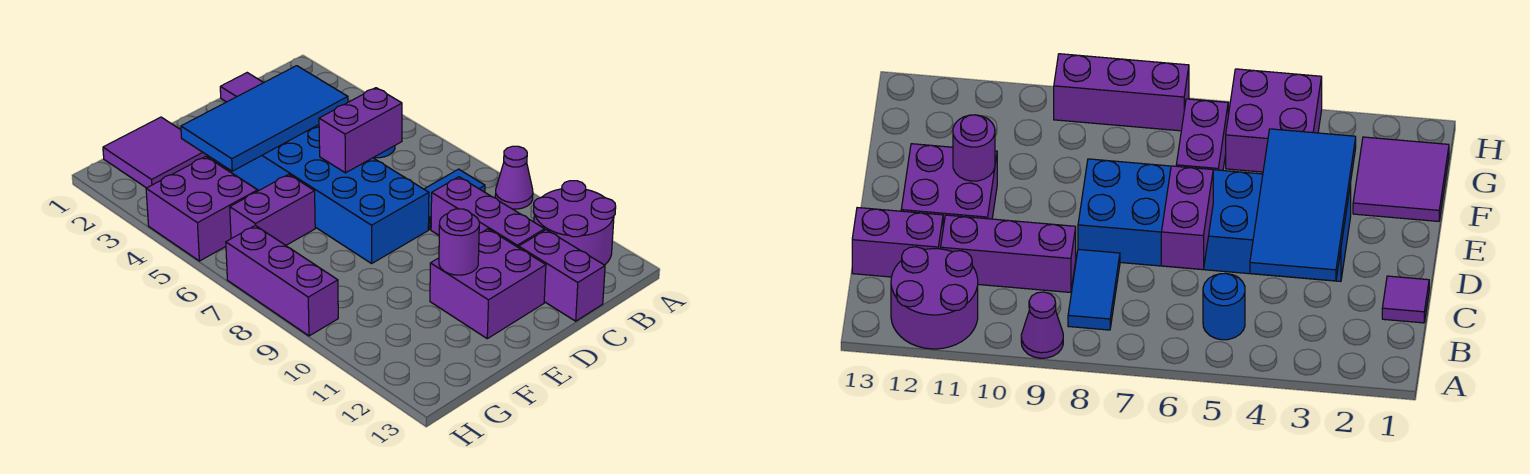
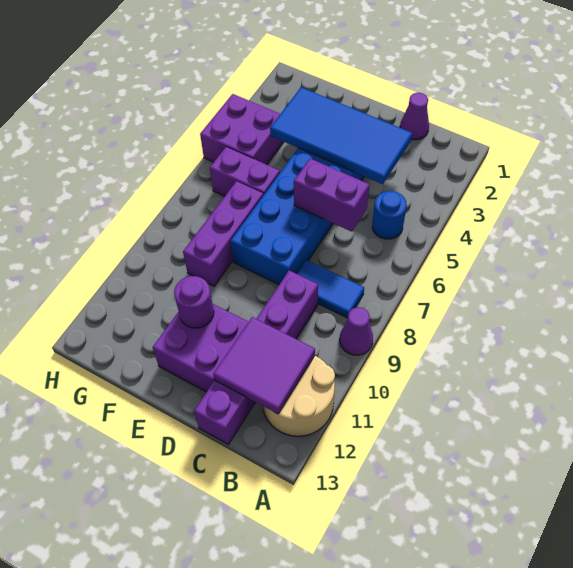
purple 2x2 round brick [534,181,616,265] -> tan 2x2 round brick [263,356,335,436]
purple 1x1 tile [220,73,264,102] -> purple 1x1 cone [400,93,429,140]
purple 2x2 tile [103,117,210,188] -> purple 2x2 tile moved to [213,317,315,414]
purple 1x3 brick [226,225,338,336] -> purple 1x3 brick moved to [183,181,263,286]

